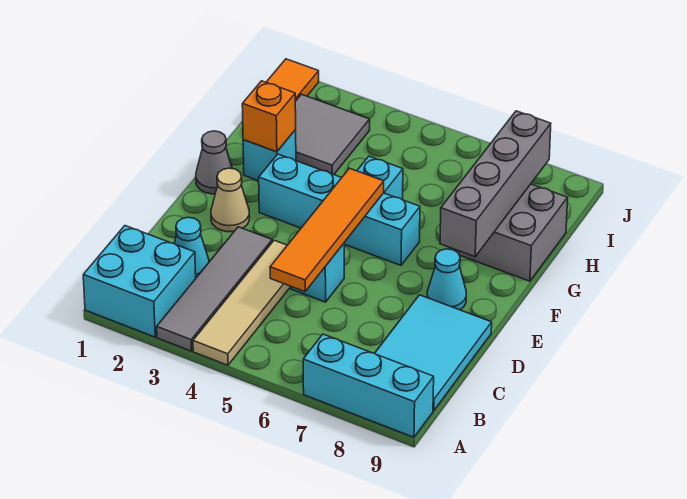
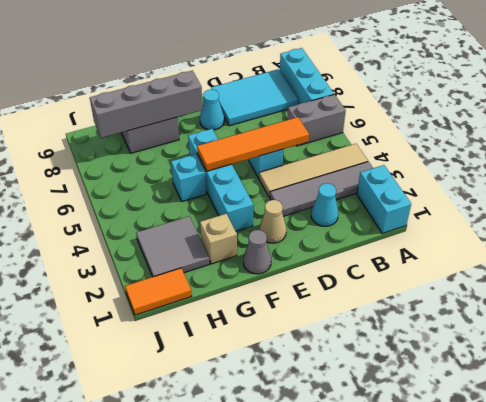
cyan 2x2 brick [83,226,196,337] -> cyan 1x2 brick [357,165,411,233]
none -> grey 1x2 brick [287,94,346,146]
cyan 1x1 brick [243,130,296,181] -> tan 1x1 brick [200,214,237,264]
orange 1x1 brick [242,81,296,152] -> none

